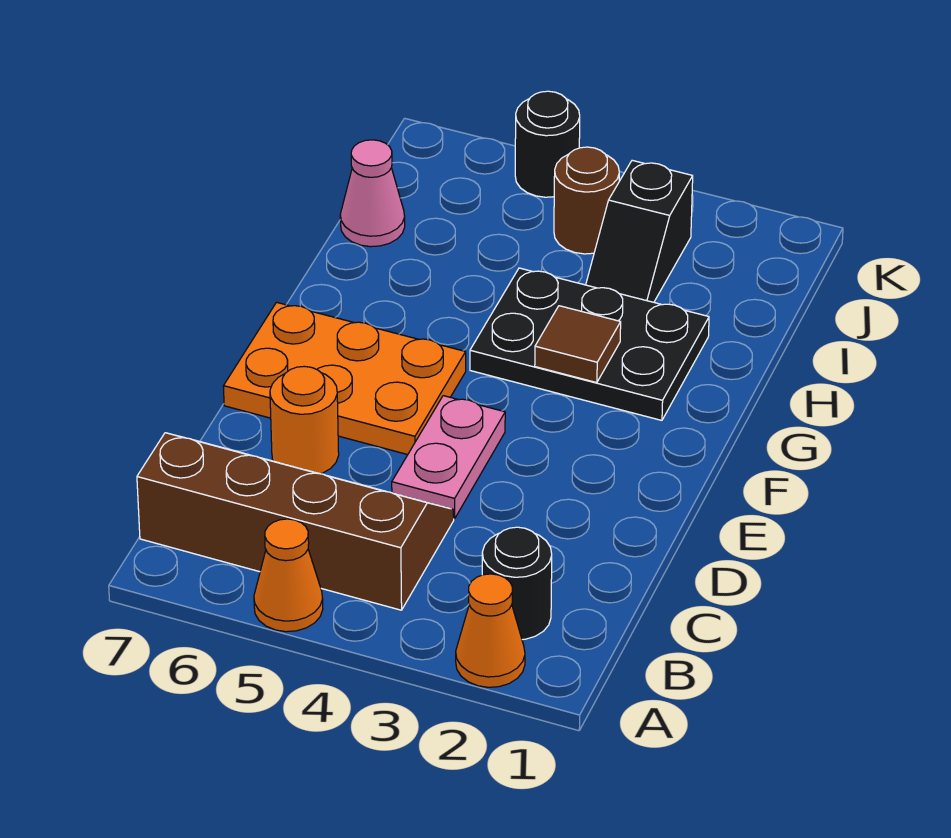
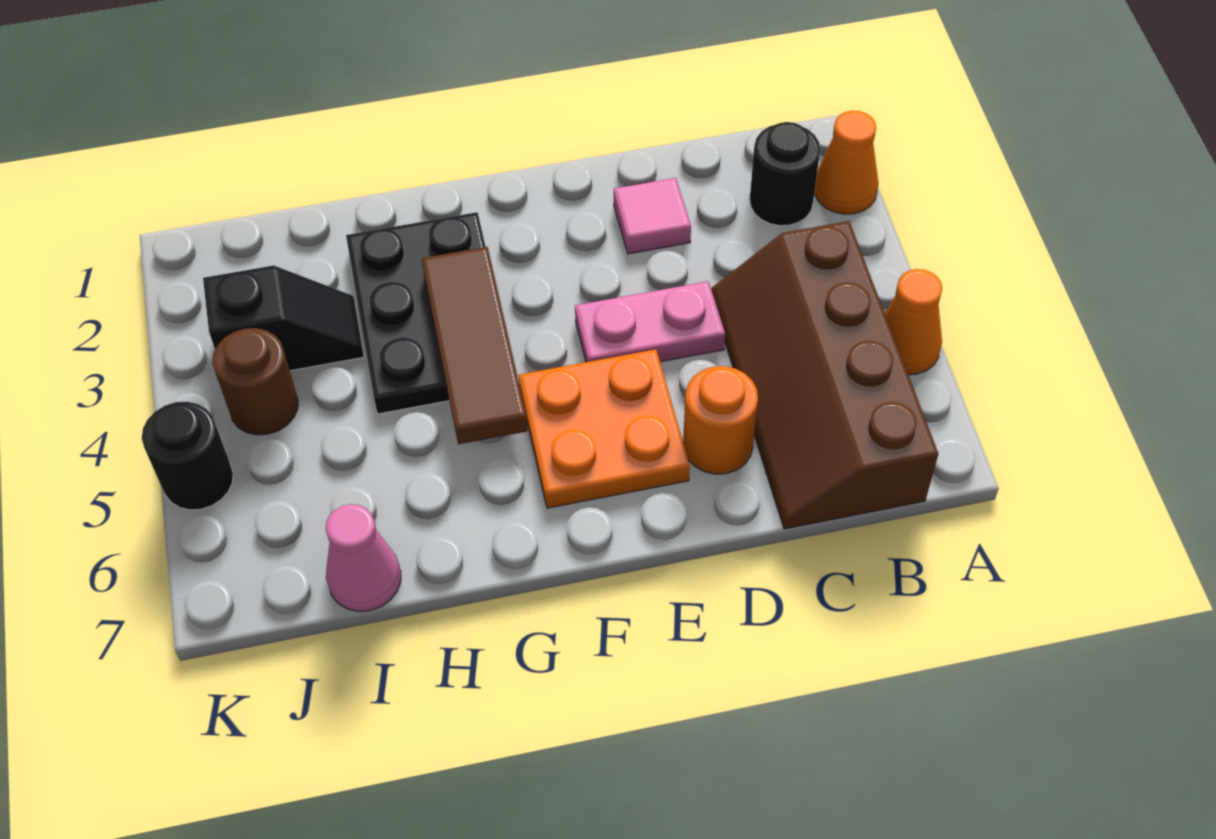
none -> pink 1x1 tile [614,178,691,254]
orange 2x3 plate [223,302,466,455] -> orange 2x2 plate [518,349,690,508]
brown 1x1 tile [535,306,621,383] -> brown 1x3 tile [421,247,528,444]

